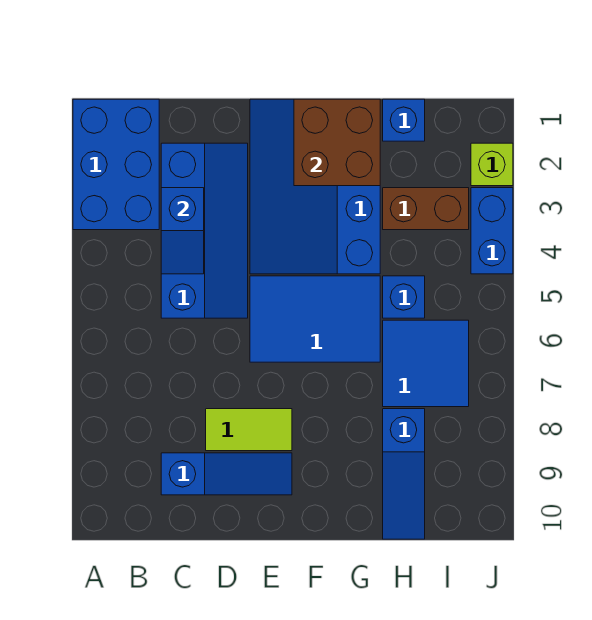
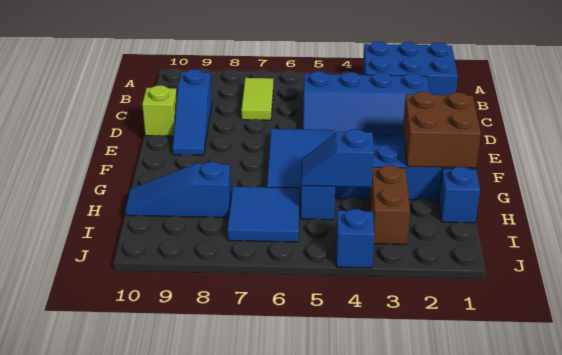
blue 1x2 slope [161,188,204,274] -> blue 1x2 slope moved to [301,129,374,187]
lime 1x2 tile [206,409,292,451] -> lime 1x2 tile moved to [241,78,273,120]
lime 1x1 brick [471,143,513,186] -> lime 1x1 brick moved to [142,85,177,136]
blue 1x2 brick [471,188,513,274] -> blue 1x1 brick [336,209,374,268]

